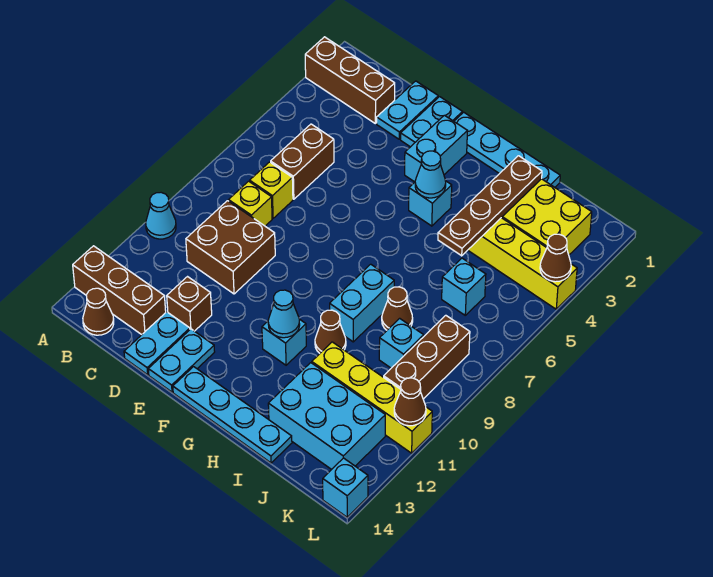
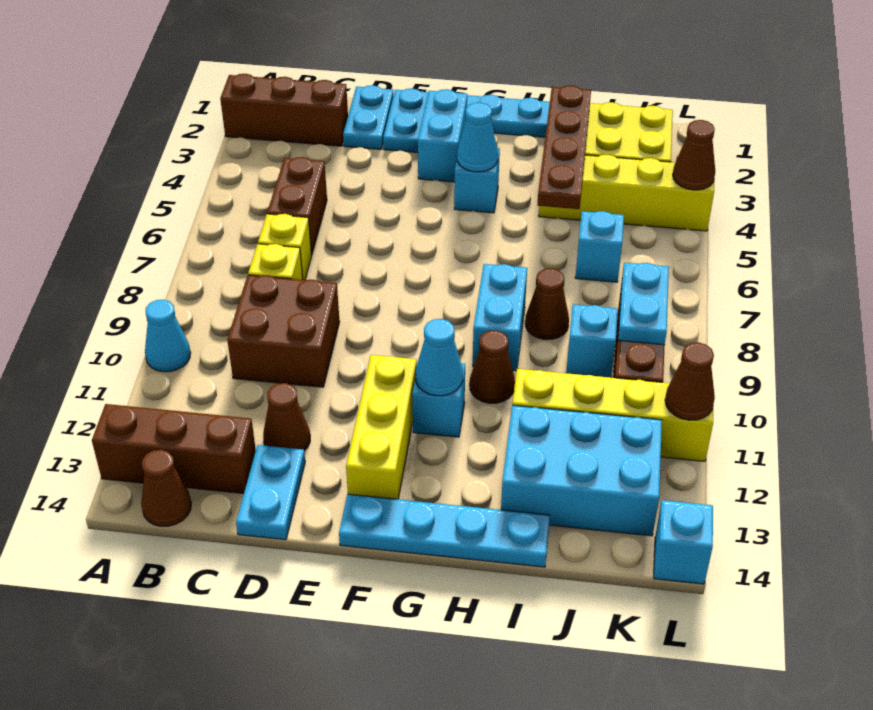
brown 1x1 brick [167,277,212,331] -> brown 1x1 cone [263,383,310,451]
cyan 1x2 plate [148,329,215,392] -> cyan 1x2 plate moved to [618,263,669,345]
none -> yellow 1x3 brick [346,355,417,499]

